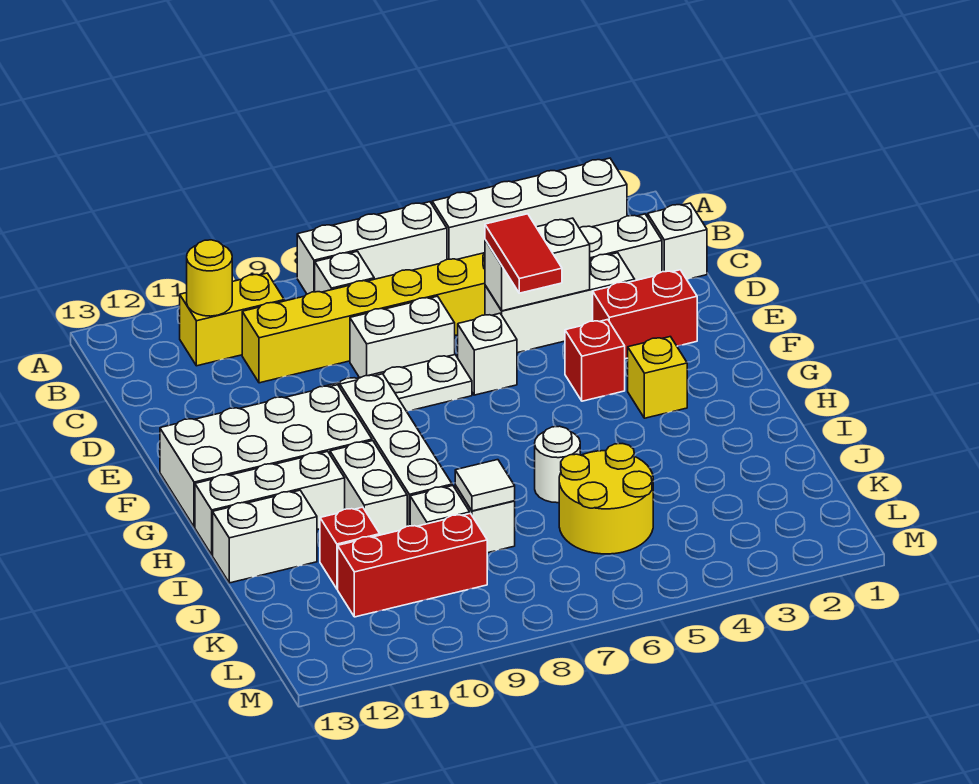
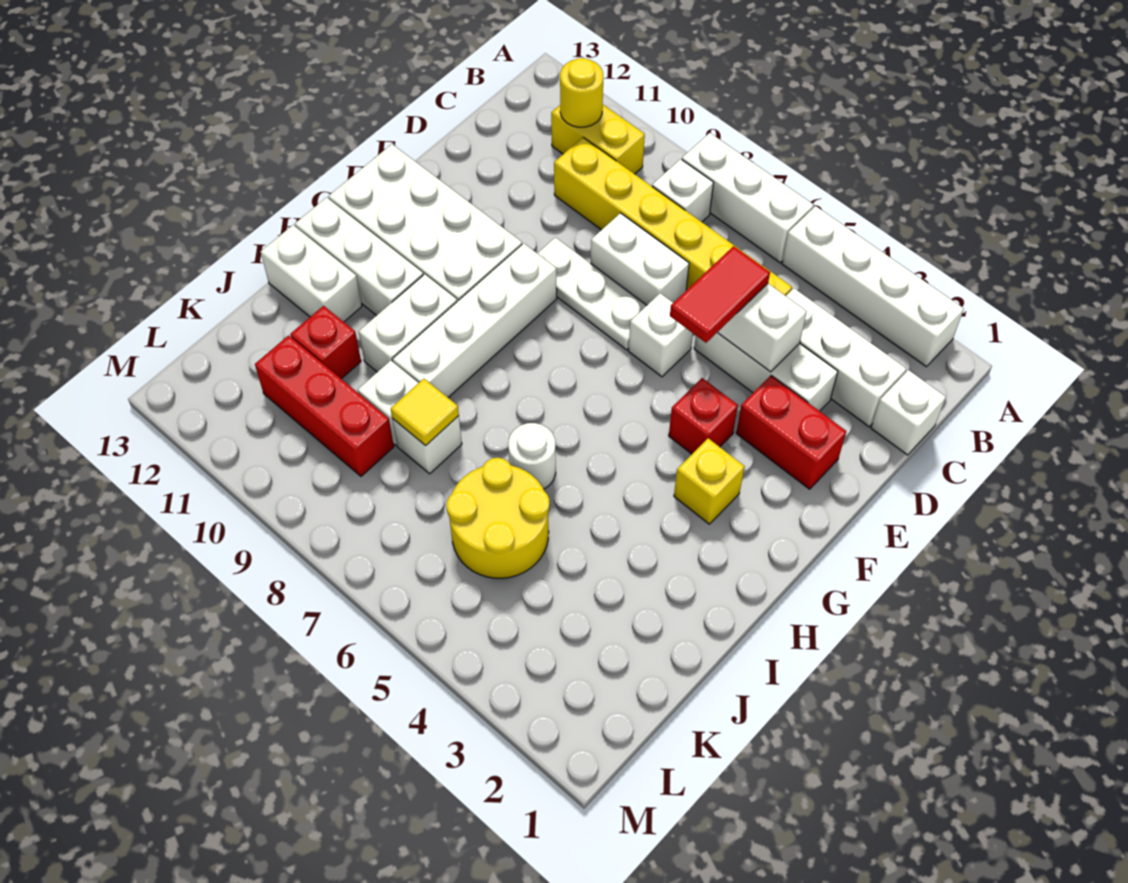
white 1x1 tile [455,460,515,511] -> yellow 1x1 tile [391,379,459,446]

